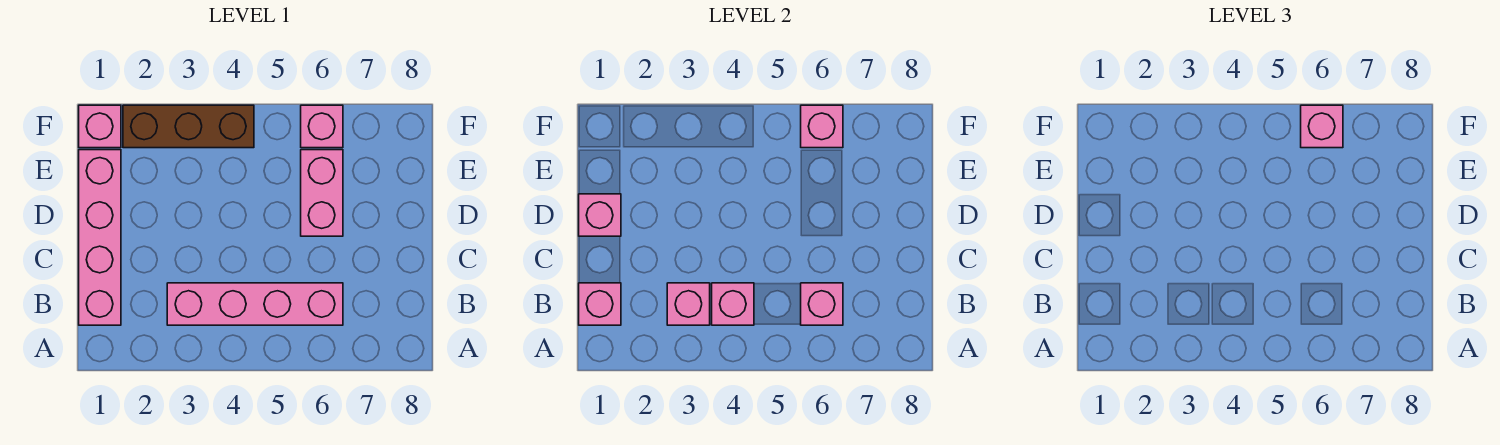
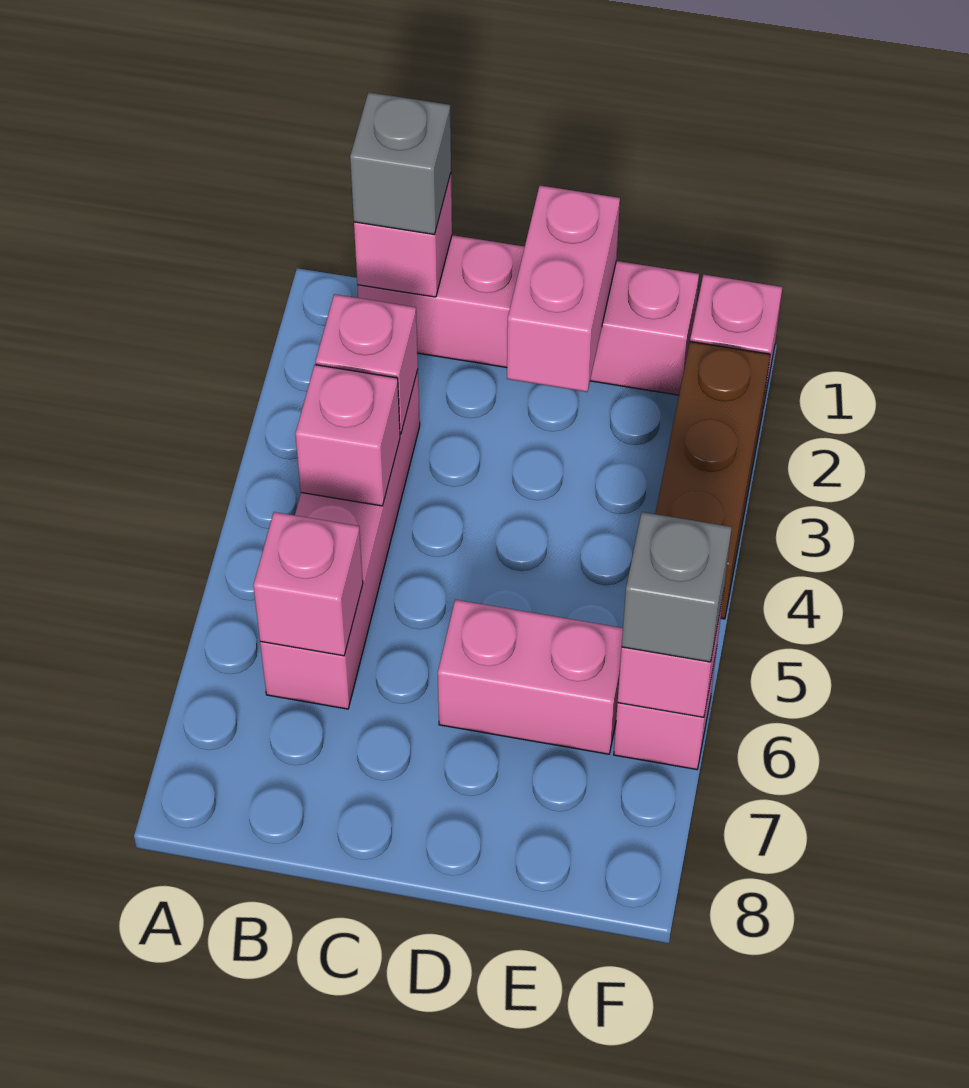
none -> grey 1x1 brick [350,92,451,235]
pink 1x1 brick [579,194,621,236] -> pink 1x2 brick [507,186,620,392]
pink 1x1 brick [1301,105,1343,148] -> grey 1x1 brick [622,512,732,662]

